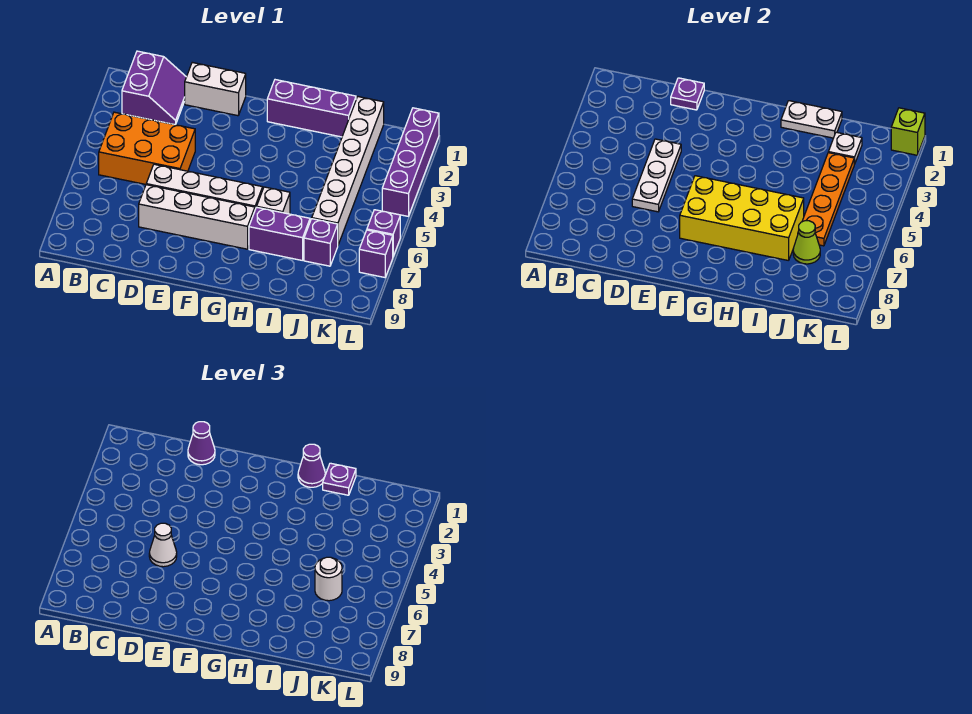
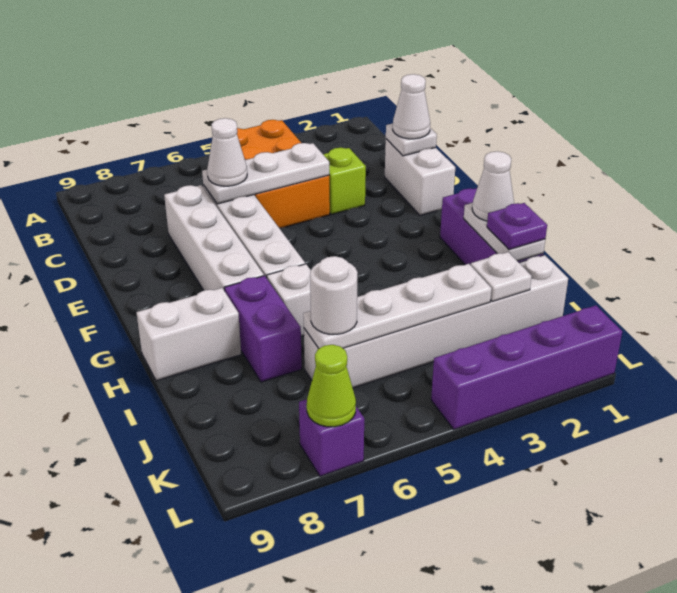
purple 2x2 slope [122,51,186,125] -> none
purple 1x1 plate [671,78,704,110] -> white 1x1 plate [386,123,437,156]
purple 1x1 cone [188,422,215,465] -> white 1x1 cone [393,74,430,139]
yellow 2x4 brick [680,176,804,261] -> none
purple 1x1 cone [298,444,325,487] -> white 1x1 cone [472,151,514,221]
none -> white 1x2 brick [136,288,241,381]
orange 1x4 plate [798,153,854,246] -> white 1x4 plate [303,264,492,349]
purple 1x1 brick [304,219,338,266] -> none
lime 1x1 cone [793,221,820,264] -> lime 1x1 cone moved to [307,345,356,427]
lime 1x1 brick [891,108,925,155] -> lime 1x1 brick moved to [323,148,366,214]
purple 1x1 brick [367,210,400,256] -> none

